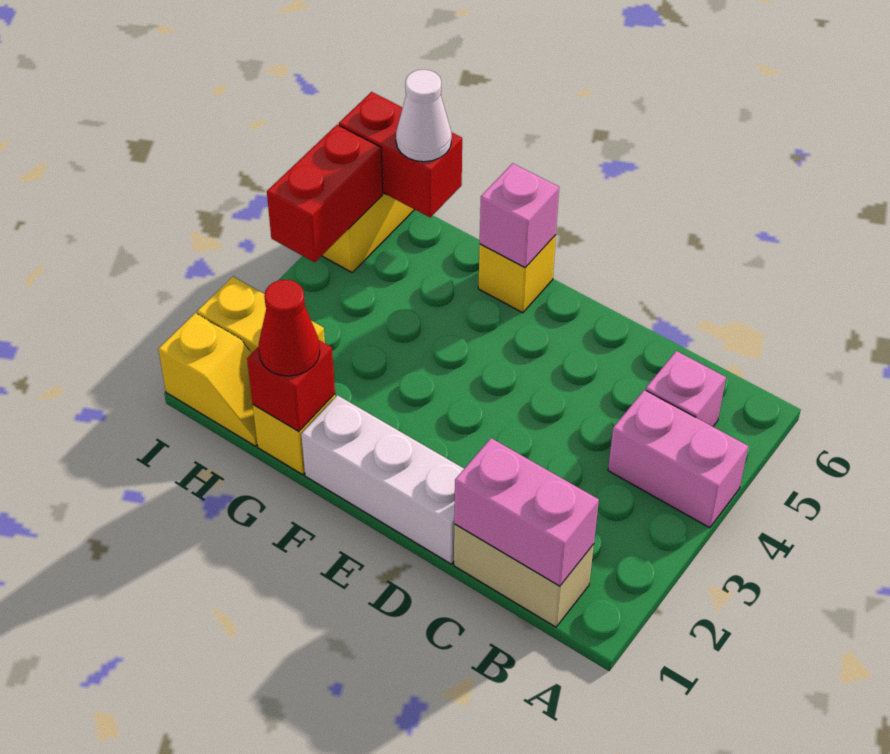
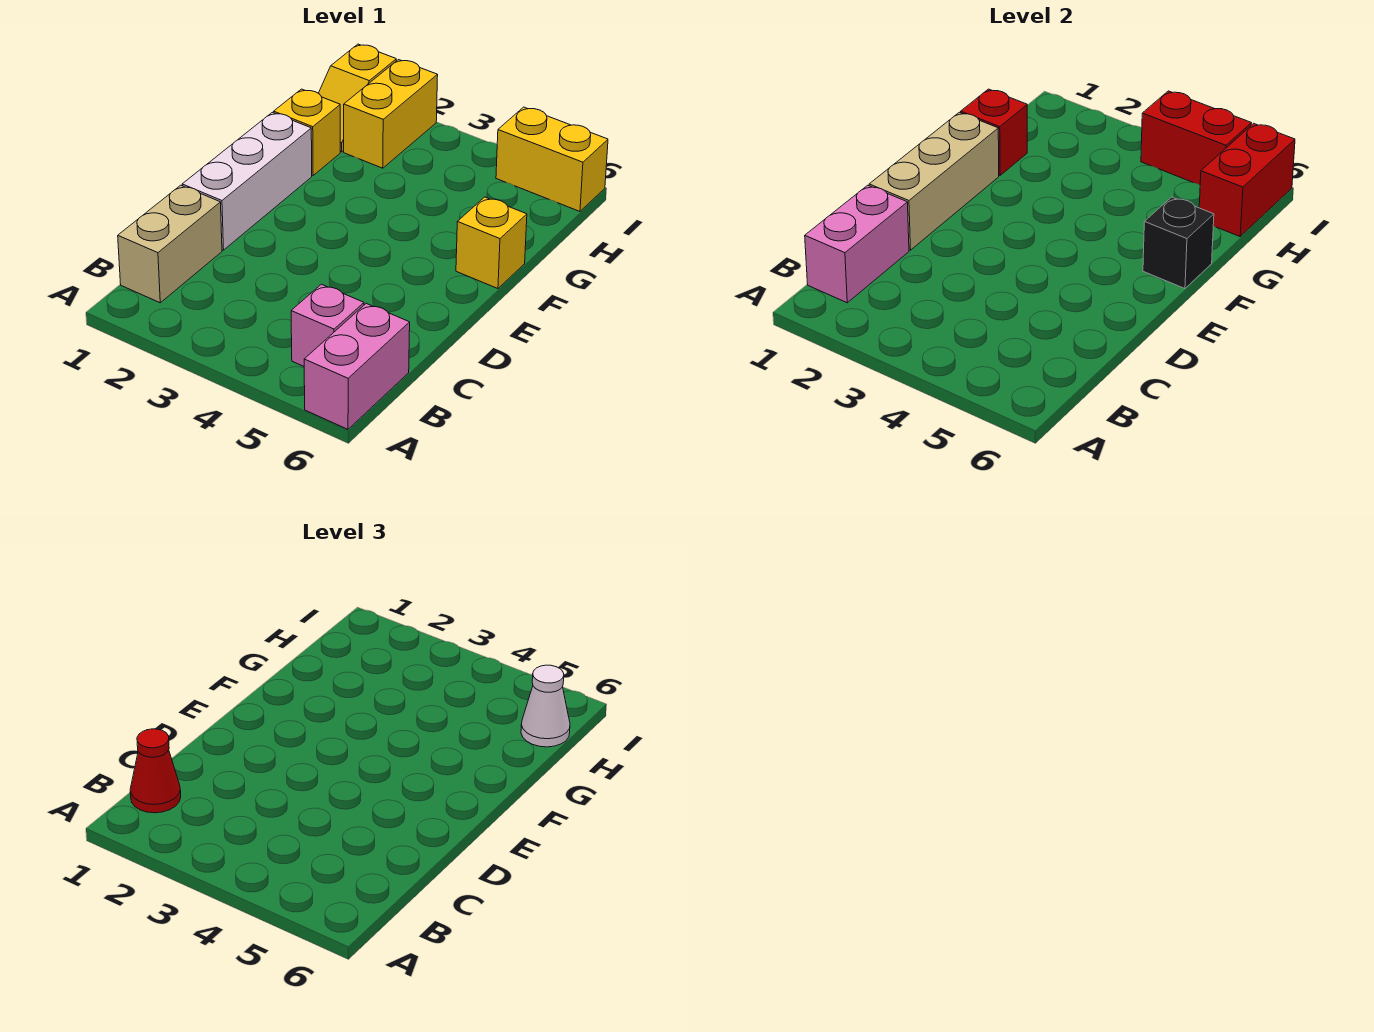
pink 1x2 brick [608,390,748,528] -> pink 1x2 brick moved to [304,303,410,429]
none -> tan 1x3 brick [869,112,999,250]
pink 1x1 brick [480,163,559,268] -> black 1x1 brick [1143,197,1214,289]
red 1x1 cone [258,280,320,376] -> red 1x1 cone moved to [130,729,181,813]

